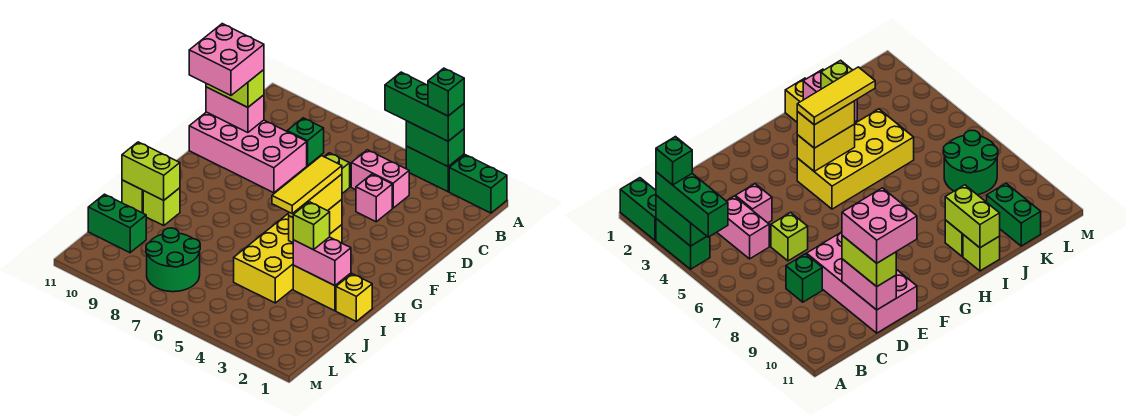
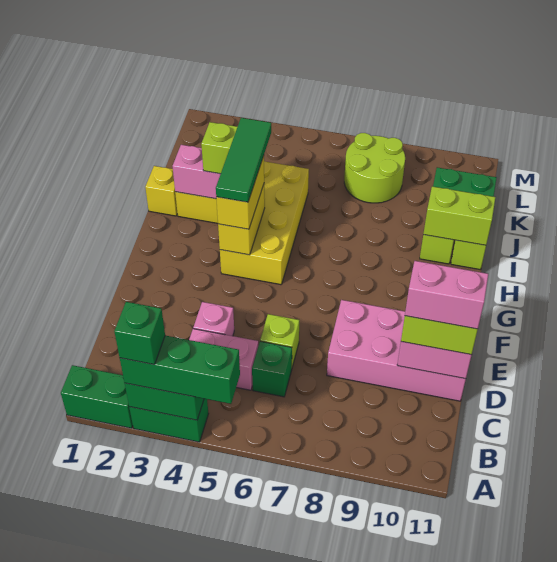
green 1x1 brick [287,118,324,166] -> green 1x1 brick moved to [252,341,292,397]
pink 2x2 brick [189,24,264,95] -> pink 1x2 brick [405,261,488,329]
yellow 1x3 tile [272,156,342,213] -> green 1x3 tile [216,118,271,202]
green 2x2 round brick [146,228,200,292] -> lime 2x2 round brick [344,133,405,203]

